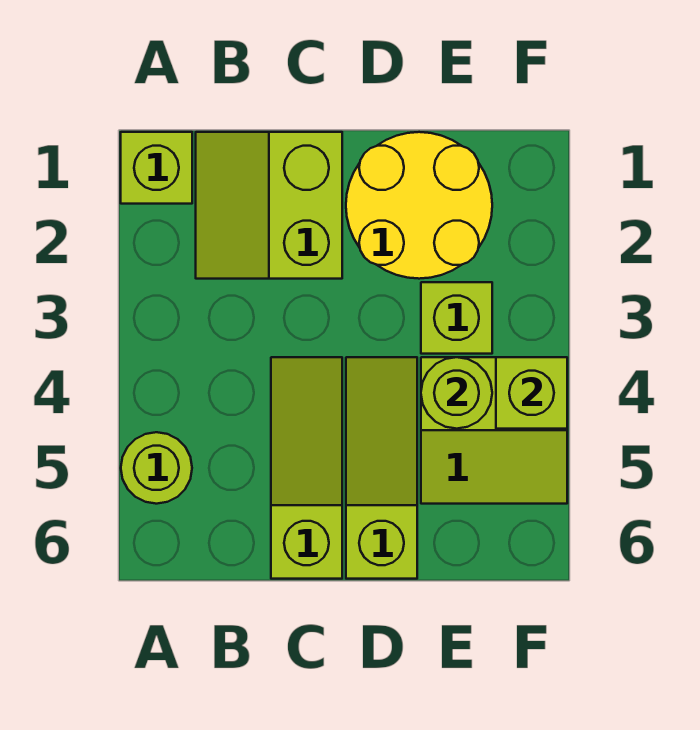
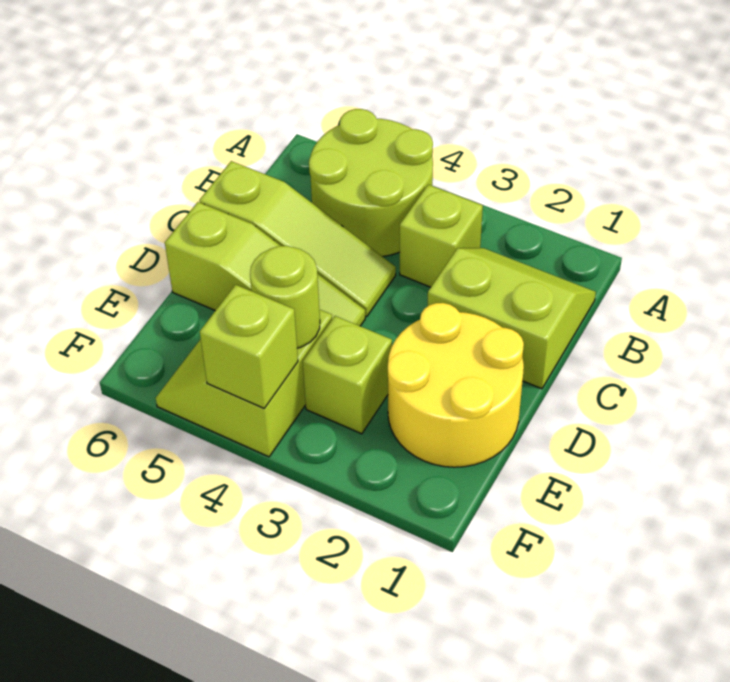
lime 1x1 brick [121,132,192,204] -> lime 1x1 brick moved to [400,185,483,287]
lime 1x1 round brick [121,432,192,504] -> lime 2x2 round brick [309,109,433,257]

